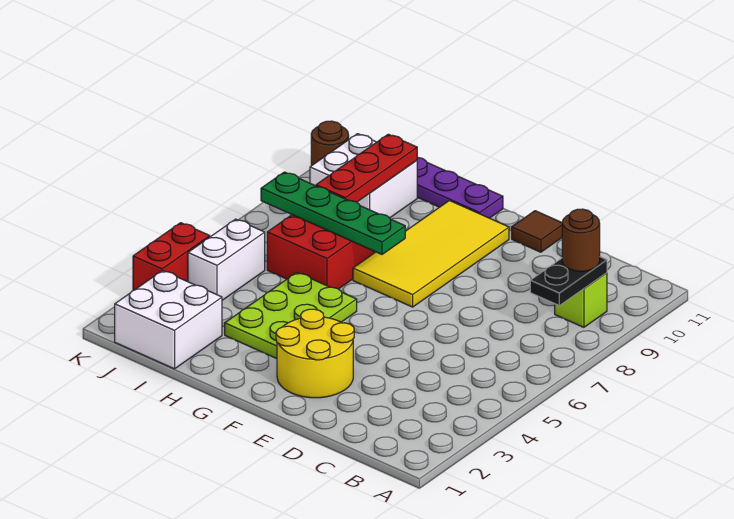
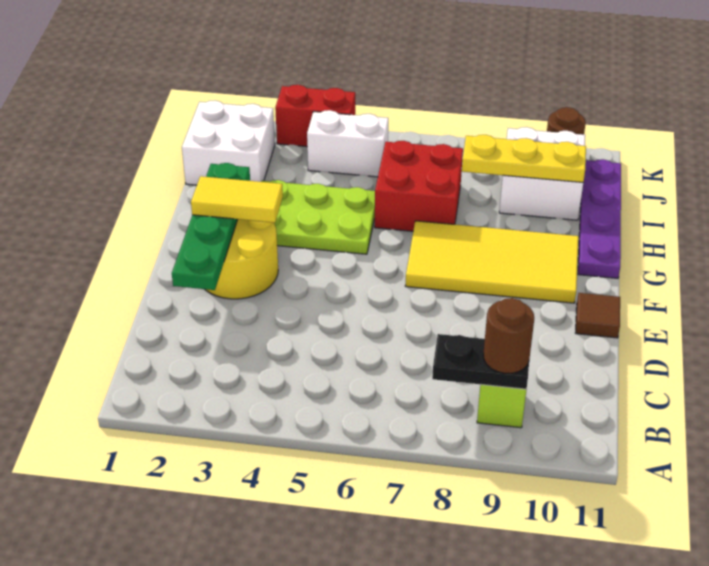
none -> yellow 1x2 tile [191,176,283,223]
green 1x4 plate [261,172,405,254] -> green 1x4 plate moved to [172,163,250,290]
red 1x3 plate [316,134,417,202] -> yellow 1x3 plate [462,135,586,182]

